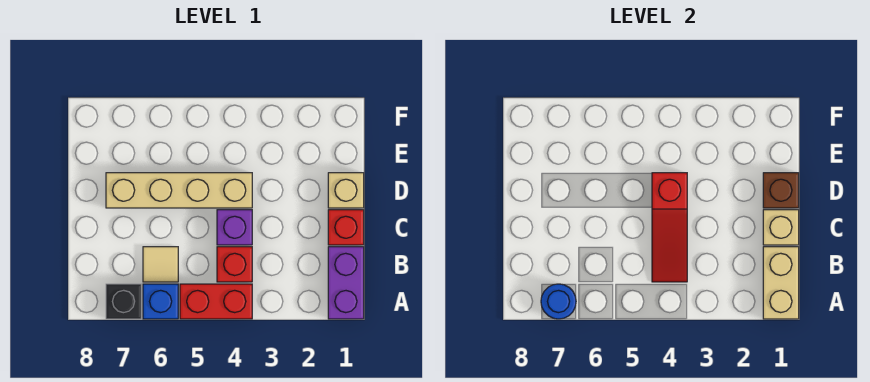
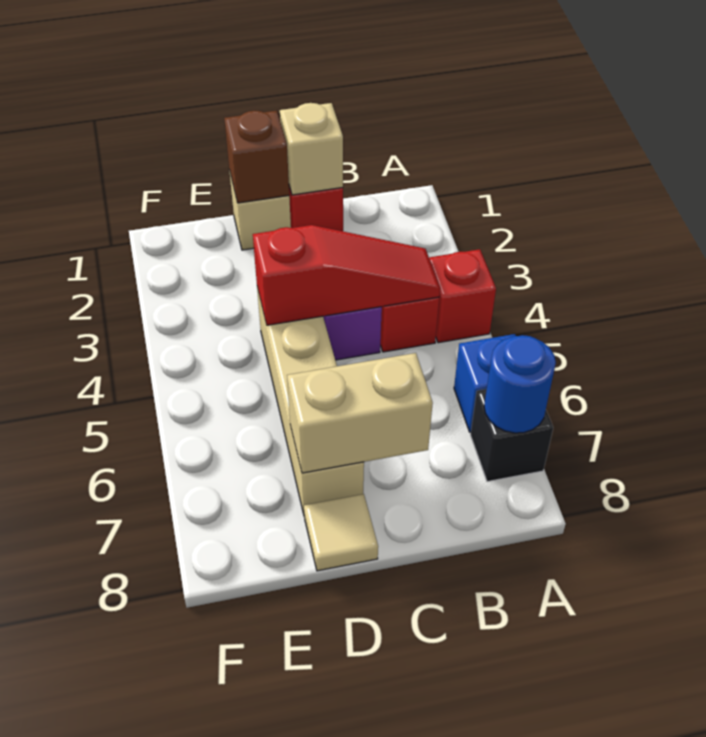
purple 1x2 brick [328,247,364,319] -> none
tan 1x2 brick [763,247,799,319] -> tan 1x2 brick moved to [287,353,433,473]
red 1x2 brick [180,284,252,319] -> red 1x1 brick [429,249,496,343]
tan 1x1 tile [143,247,178,282] -> tan 1x1 tile moved to [304,494,378,571]

